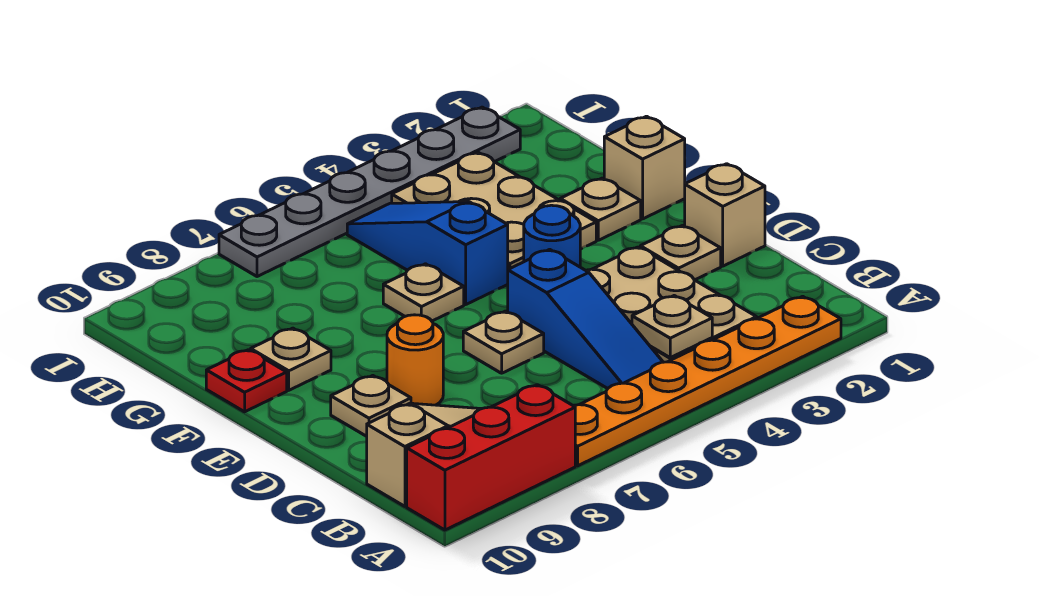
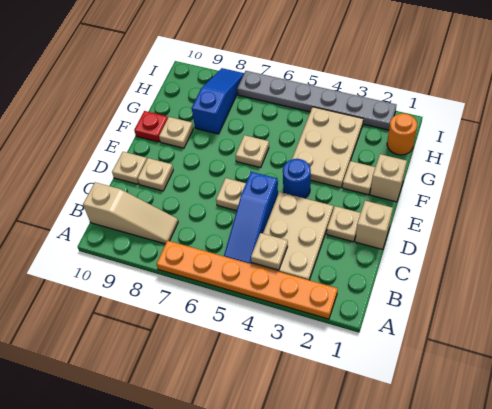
red 1x3 brick [407,385,575,530] -> none
orange 1x1 round brick [387,315,443,405] -> orange 1x1 round brick moved to [387,113,417,155]
none -> tan 1x1 plate [112,152,147,184]
blue 1x3 slope [347,201,508,305] -> blue 1x3 slope moved to [192,68,244,134]

